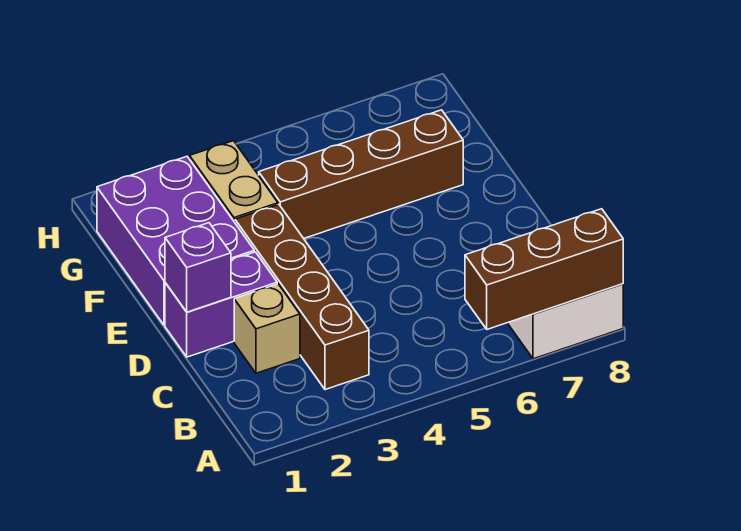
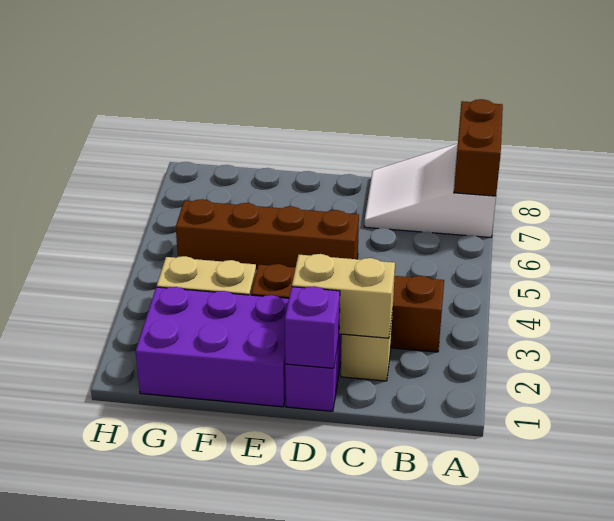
brown 1x3 brick [465,209,623,329] -> brown 1x2 brick [454,99,503,196]
none -> tan 1x2 brick [292,254,395,338]
brown 1x4 brick [259,110,463,238] -> brown 1x4 brick turned to [176,199,359,271]

